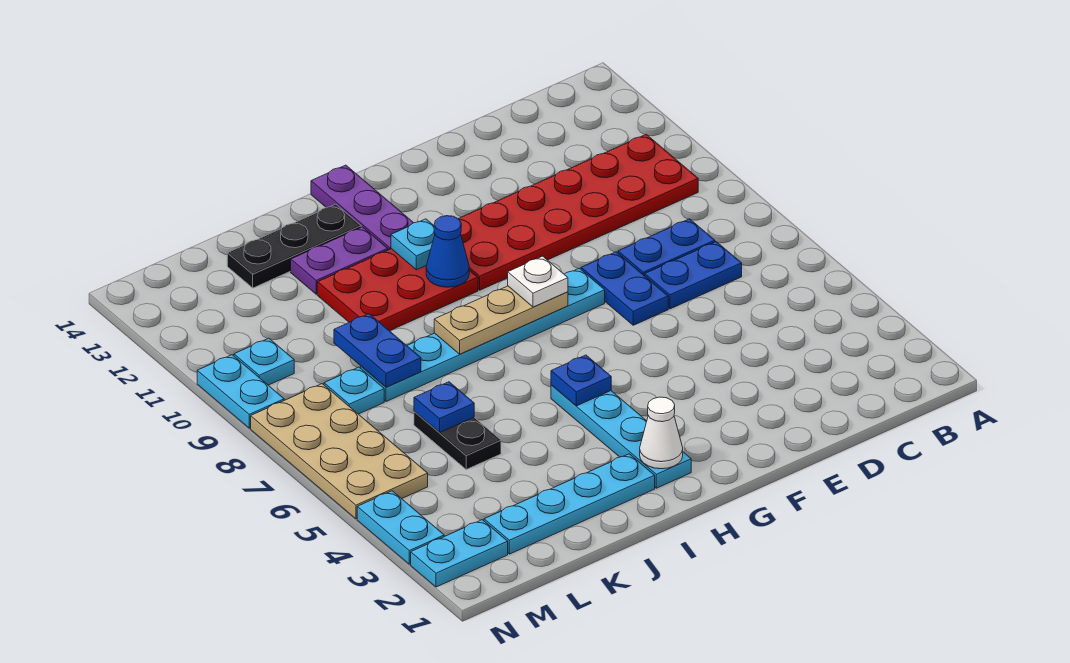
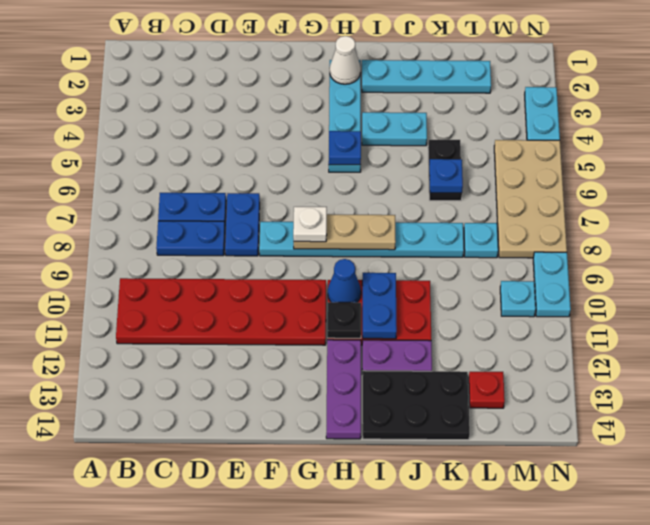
cyan 1x1 plate [391,219,435,270] -> black 1x1 plate [327,302,361,338]
black 1x3 plate [227,204,361,288] -> black 2x3 plate [362,371,470,440]
blue 1x2 plate [334,314,421,387] -> blue 1x2 plate moved to [362,273,397,339]
none -> red 1x1 plate [469,372,505,408]
cyan 1x2 plate [411,520,508,587] -> cyan 1x2 plate moved to [362,112,427,146]

